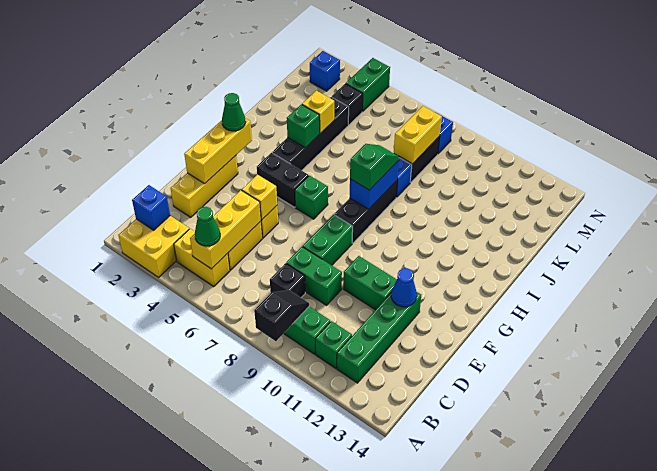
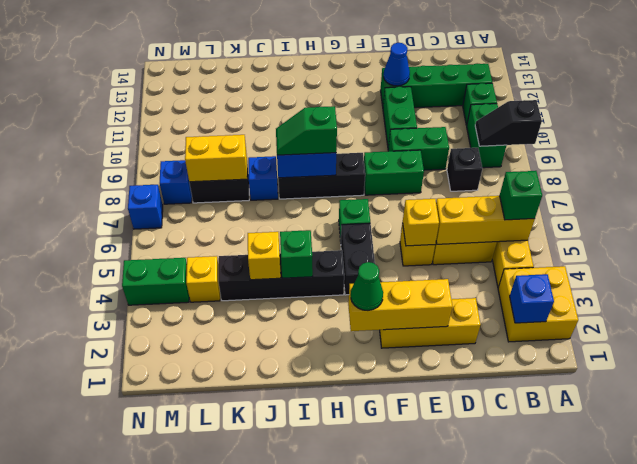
green 1x1 cone [195,207,220,246] -> green 1x1 brick [500,171,542,220]
green 1x2 brick [286,247,342,305] -> green 1x2 brick turned to [388,127,449,170]
black 1x1 brick [332,84,363,125] -> yellow 1x1 brick [186,256,220,302]
blue 1x1 brick [310,51,340,91] -> blue 1x1 brick moved to [128,185,163,229]

